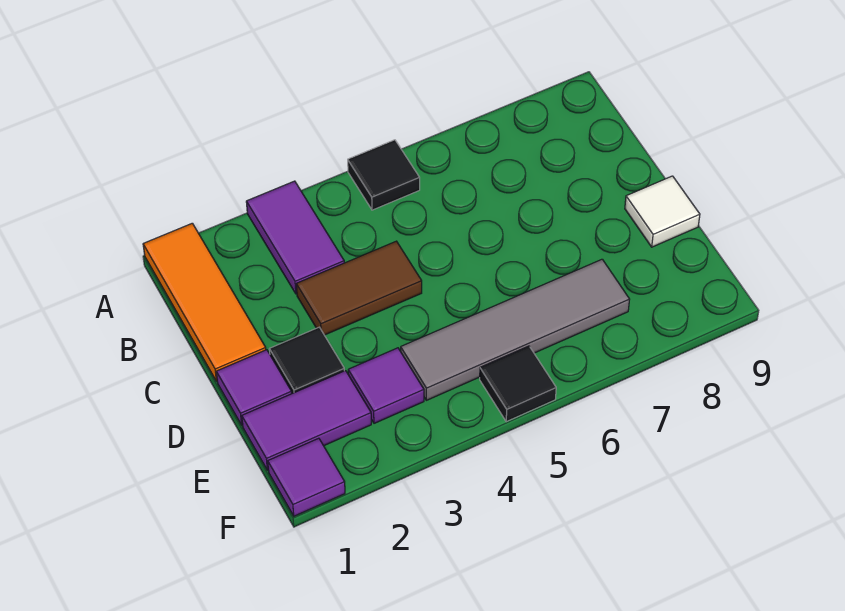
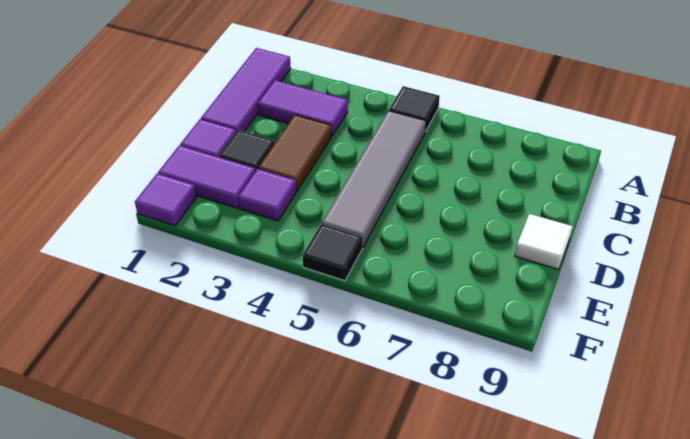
orange 1x3 tile [143,223,266,381] -> purple 1x3 tile [201,48,291,132]
purple 1x2 tile [246,181,344,294] -> purple 1x2 tile turned to [258,80,348,136]
brown 1x2 tile [296,241,422,335] -> brown 1x2 tile turned to [258,115,332,191]
grey 1x4 tile [401,259,630,400] -> grey 1x4 tile turned to [322,111,426,247]

